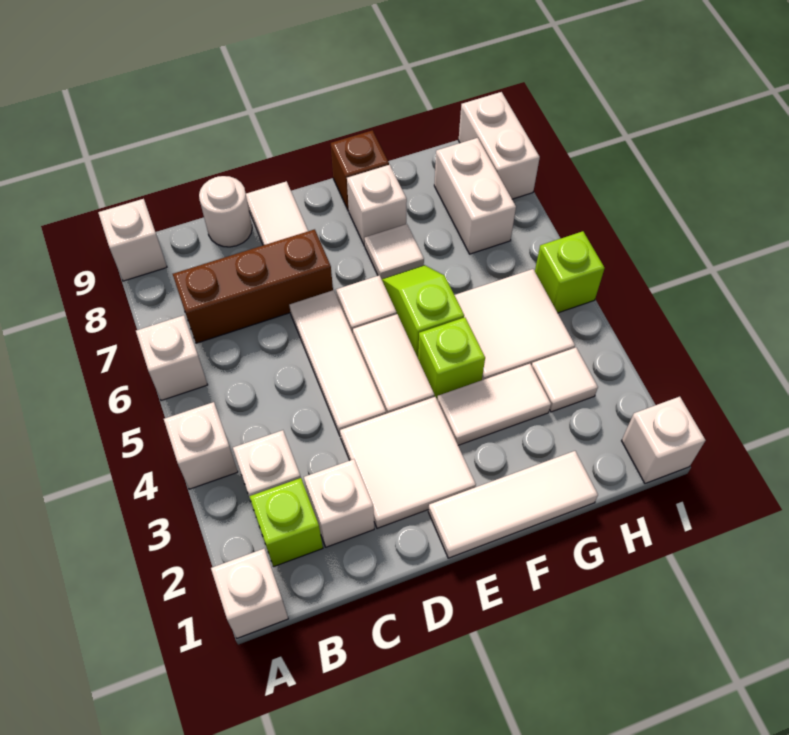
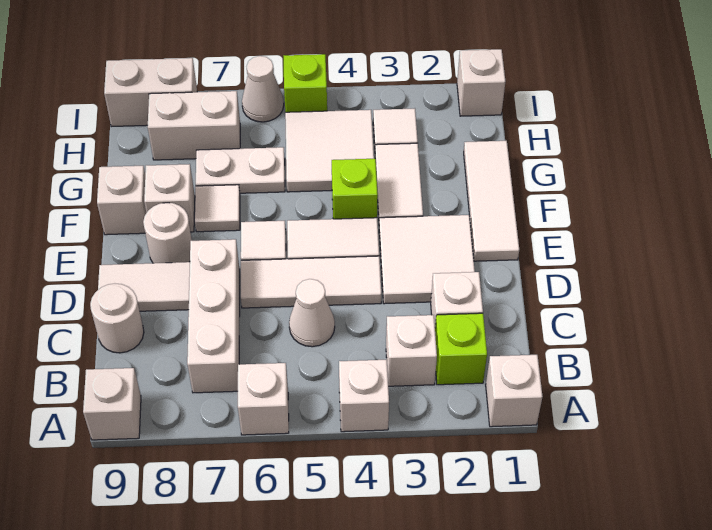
brown 1x3 brick [173,229,333,343] -> white 1x3 brick [187,239,240,393]
none -> white 1x1 cone [289,279,335,347]
none -> white 1x1 round brick [143,203,192,263]
lime 1x2 slope [382,265,464,357] -> none
brown 1x1 brick [331,130,389,211] -> white 1x1 brick [97,166,146,235]
none -> white 1x2 plate [196,147,285,193]
none -> white 1x1 cone [242,56,284,122]

